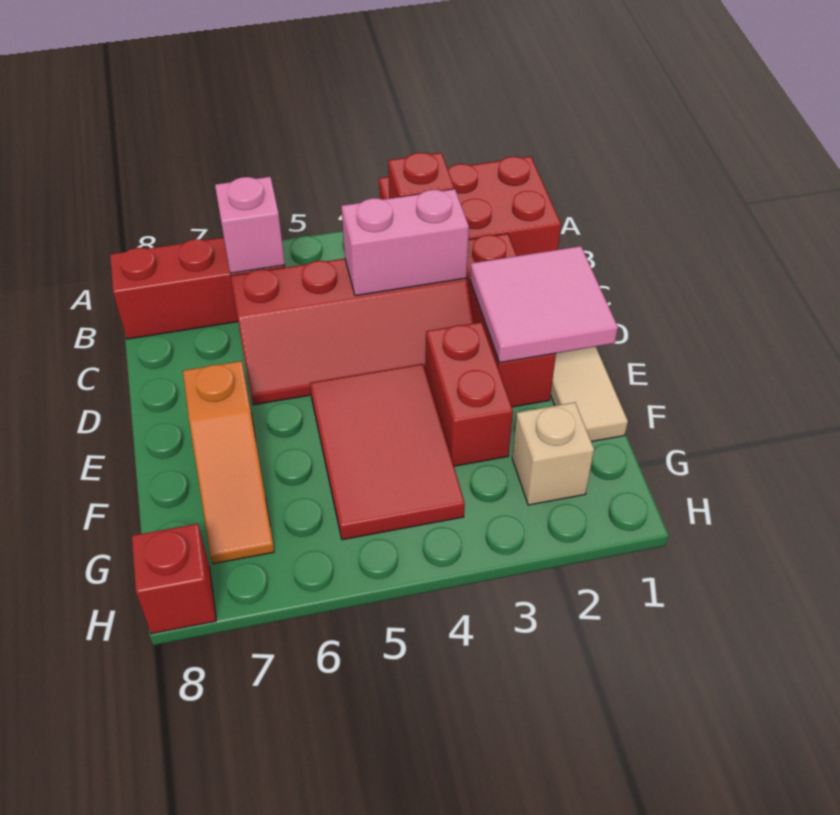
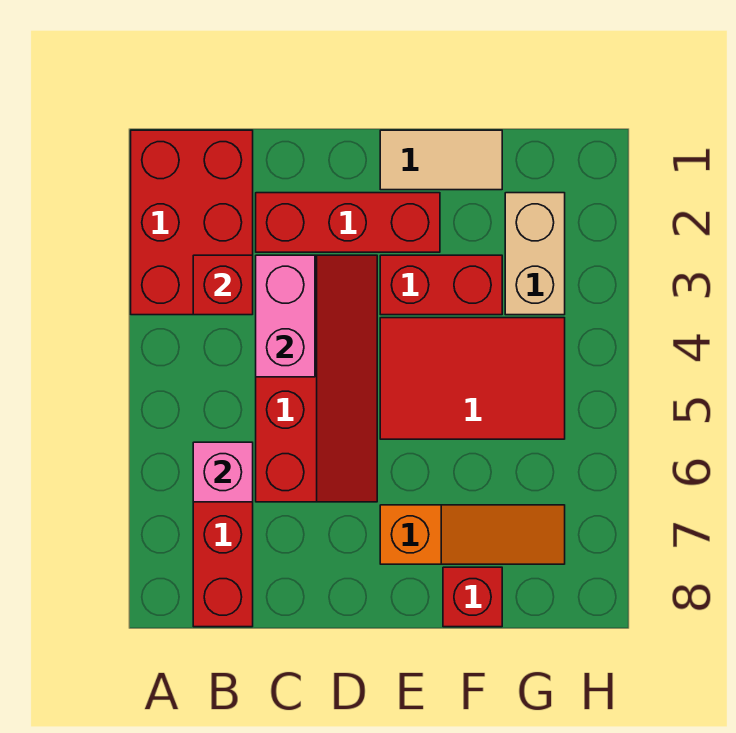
pink 2x2 tile [470,246,618,363] -> none
tan 1x1 brick [512,402,594,505] -> tan 1x2 brick [505,193,565,315]
red 1x1 brick [132,524,216,634] -> red 1x1 brick moved to [443,567,502,627]

